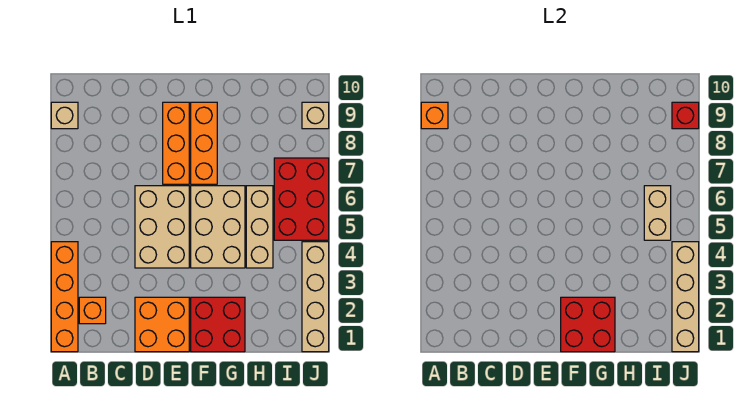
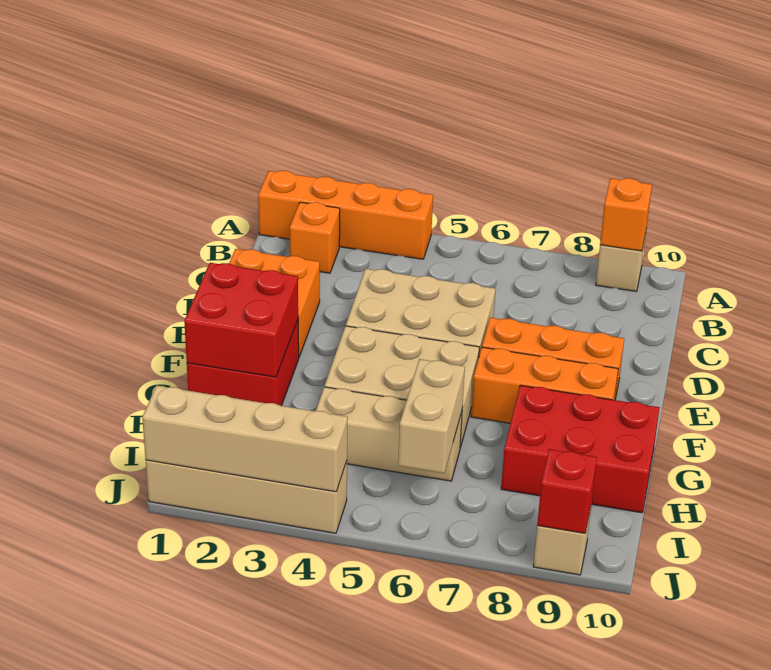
red 2x3 brick [274,158,329,240] -> red 2x3 brick moved to [501,385,659,513]
tan 1x2 brick [644,186,671,240] -> tan 1x2 brick turned to [398,359,465,473]

